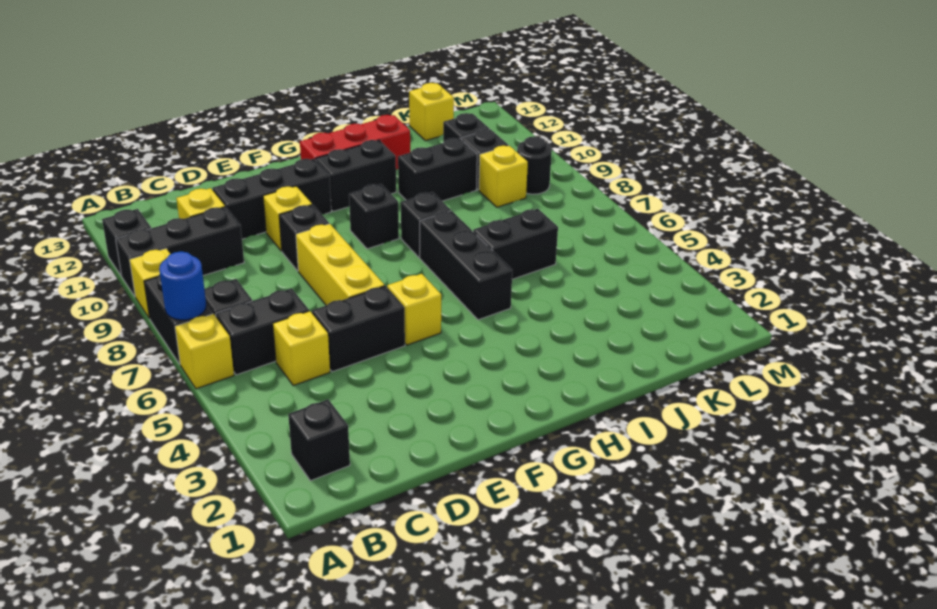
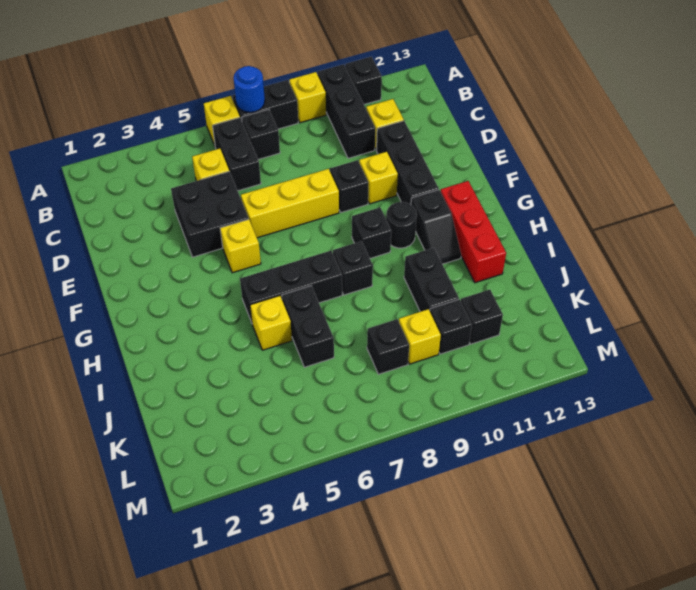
black 1x1 brick [288,400,350,481] -> black 1x1 brick moved to [367,319,409,374]
black 1x2 brick [312,286,405,372] -> black 2x2 brick [171,171,249,257]
black 1x2 brick [316,140,396,211] -> black 1x2 slope [411,190,461,264]
yellow 1x1 brick [409,83,454,141] -> yellow 1x1 brick moved to [250,296,292,350]
black 1x1 round brick [517,136,552,194] -> black 1x1 round brick moved to [386,202,417,248]

